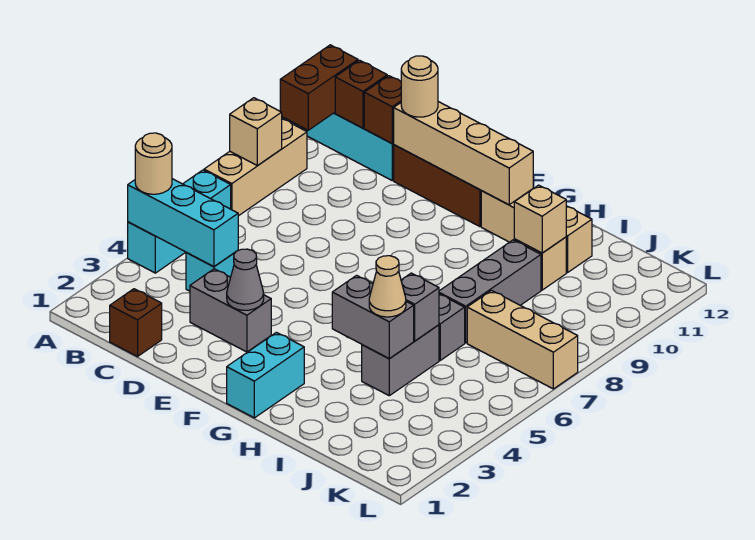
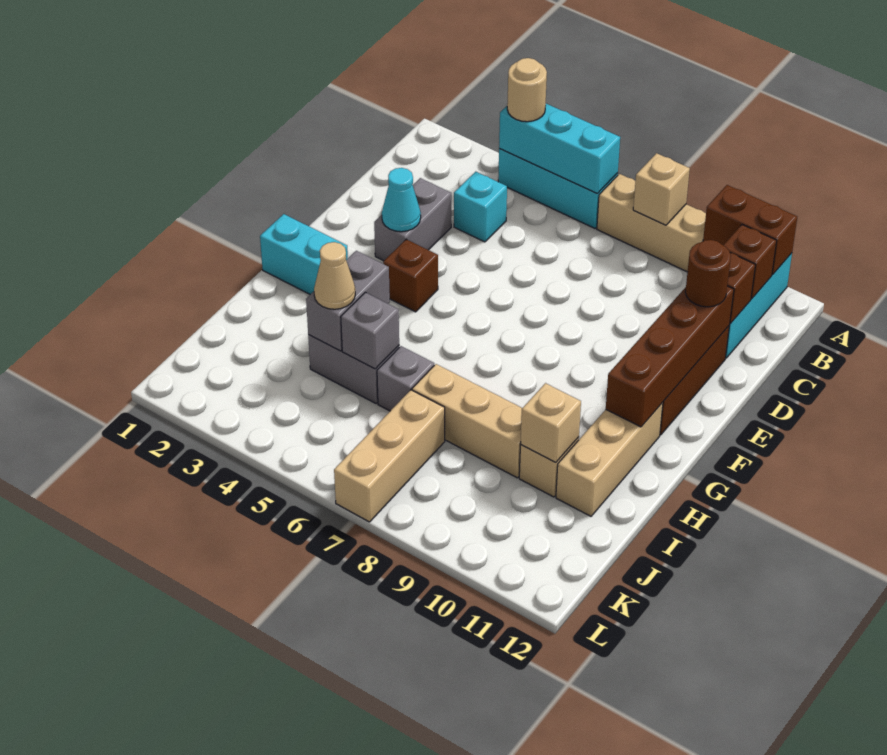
cyan 1x3 brick [128,179,238,267] -> cyan 1x3 brick turned to [499,104,620,194]
brown 1x1 brick [110,289,162,357] -> brown 1x1 brick moved to [383,239,438,312]
tan 1x4 brick [394,102,533,205] -> brown 1x4 brick [606,286,734,427]
tan 1x1 round brick [401,56,438,117] -> brown 1x1 round brick [685,240,731,307]
grey 1x1 cone [227,249,264,310] -> cyan 1x1 cone [382,168,421,232]
grey 1x3 brick [439,240,541,343] -> tan 1x3 brick [412,364,522,478]

